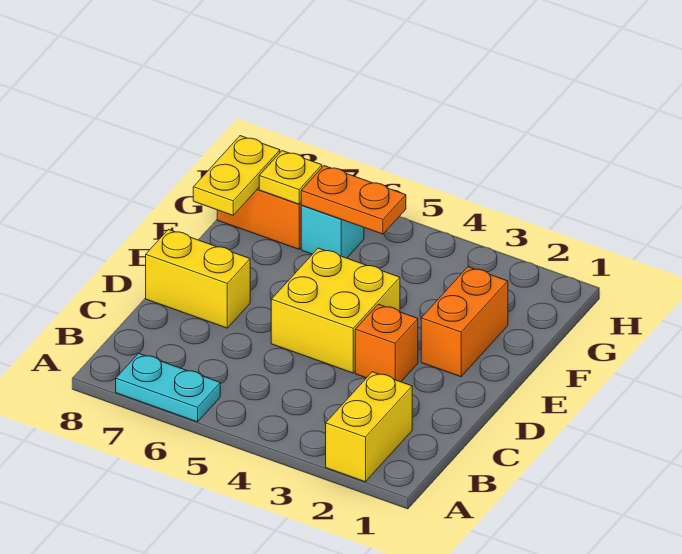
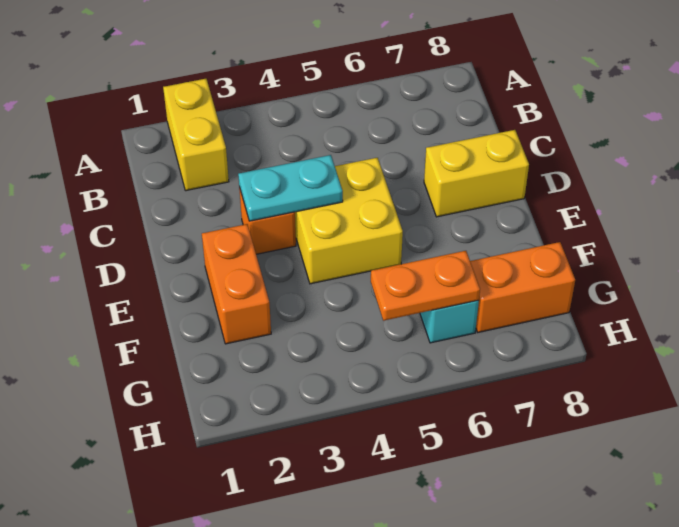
cyan 1x2 plate [116,353,220,422] -> cyan 1x2 plate moved to [238,155,343,221]
yellow 1x2 plate [193,136,280,215] -> none
yellow 1x1 plate [259,151,322,204] -> none

